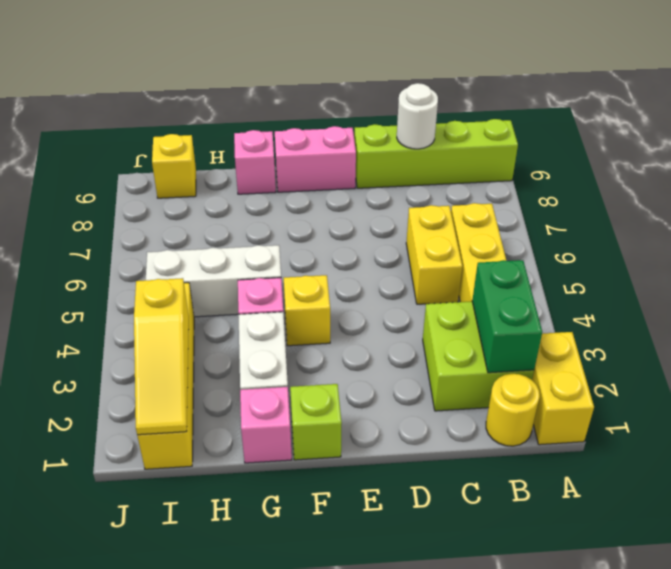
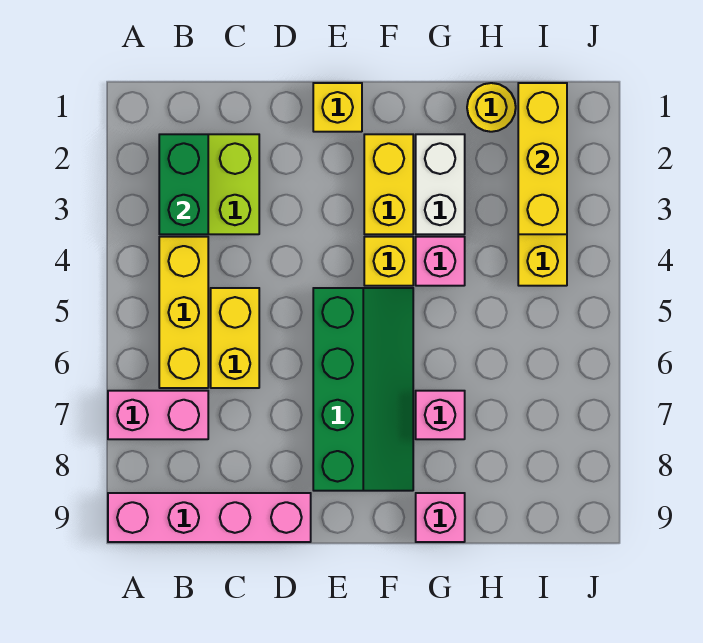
yellow 1x2 brick [532,332,594,445] -> yellow 1x2 brick moved to [364,134,413,234]
lime 1x4 brick [354,119,518,188] -> pink 1x4 brick [108,493,311,542]
yellow 1x1 round brick [486,374,540,446] -> yellow 1x1 round brick moved to [467,83,516,132]
white 1x1 round brick [397,83,438,149] -> none
none -> green 2x4 slope [313,288,413,491]
pink 1x2 brick [275,126,356,192] -> pink 1x2 brick moved to [108,391,208,439]
lime 1x1 brick [290,384,342,460] -> none
pink 1x1 brick [240,387,292,463] -> pink 1x1 brick moved to [416,391,465,439]
white 1x3 brick [146,245,281,317] -> none
yellow 1x3 slope [134,278,189,435] -> yellow 1x3 brick [518,83,567,234]
yellow 1x1 brick [152,134,196,198] -> yellow 1x1 brick moved to [313,83,362,132]

